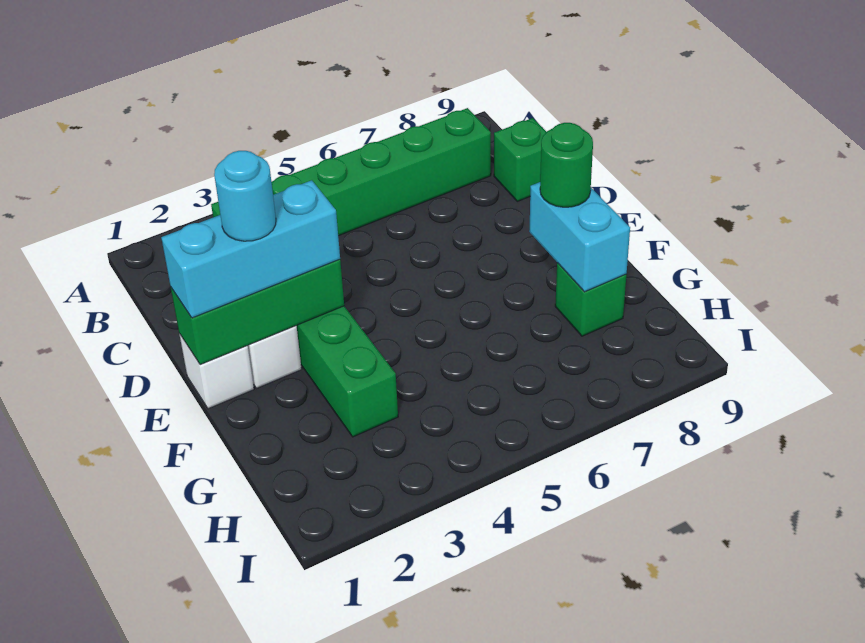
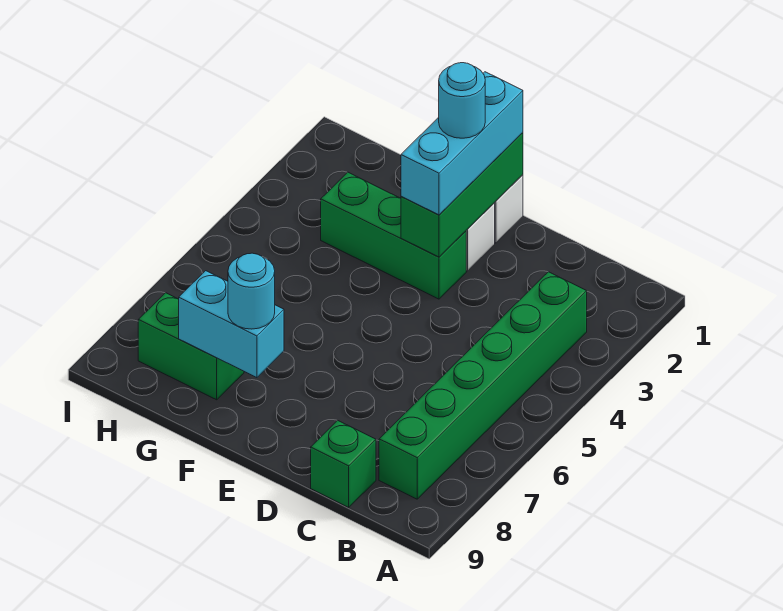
green 1x1 round brick [540,123,593,207] -> cyan 1x1 round brick [228,253,275,329]
green 1x1 brick [555,263,626,336] -> green 1x2 brick [138,293,244,400]

